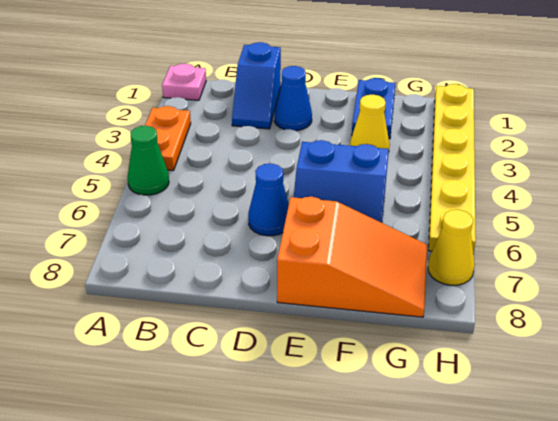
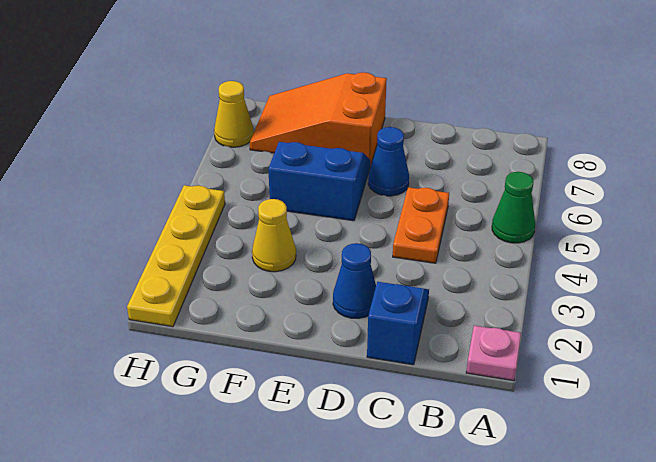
orange 1x2 plate [145,106,191,170] -> orange 1x2 plate moved to [393,187,449,263]
blue 1x2 plate [352,78,396,139] -> none
yellow 1x6 plate [429,84,476,254] -> yellow 1x4 plate [127,185,225,327]

